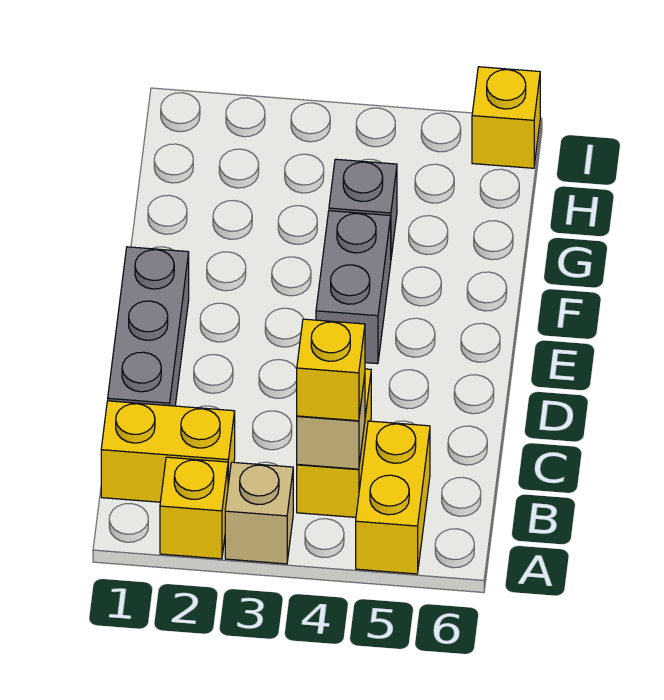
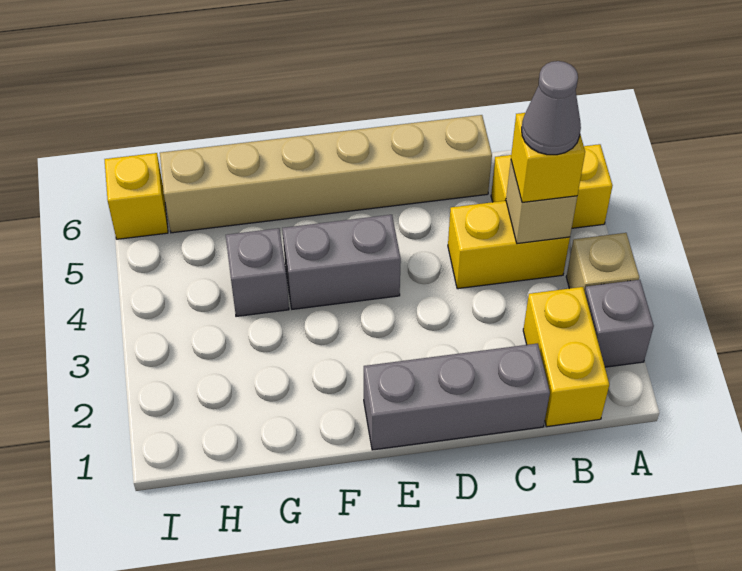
yellow 1x1 brick [160,457,228,559] -> grey 1x1 brick [585,280,654,367]
none -> grey 1x1 cone [522,61,581,155]
none -> tan 1x6 brick [160,115,492,233]

